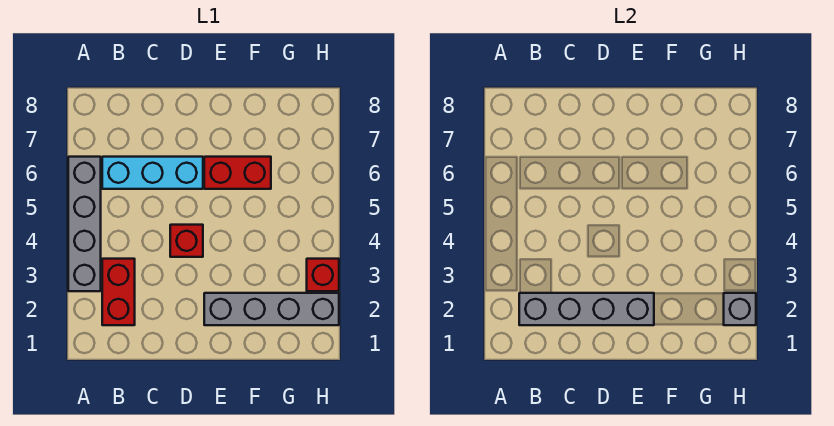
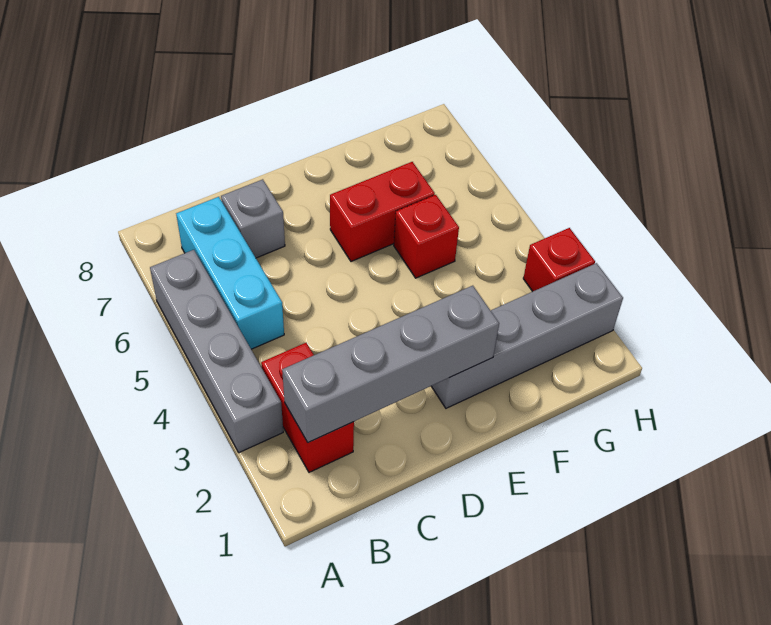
cyan 1x3 brick [102,157,203,189] -> cyan 1x3 brick turned to [176,197,284,349]
red 1x1 brick [170,225,203,257] -> red 1x1 brick moved to [394,195,459,278]
grey 1x1 brick [724,293,756,325] -> grey 1x1 brick moved to [221,179,285,258]

